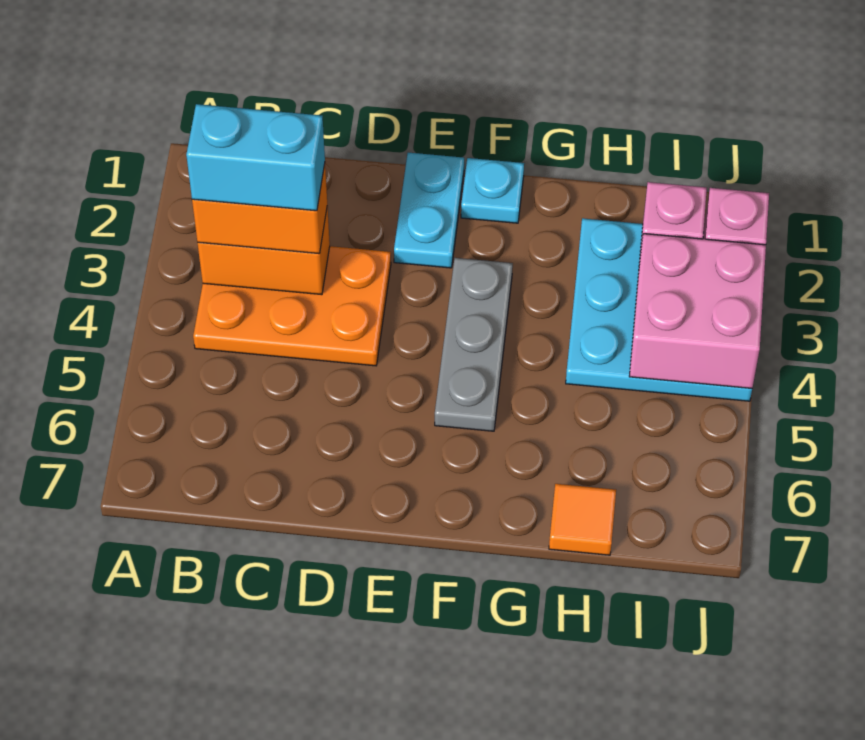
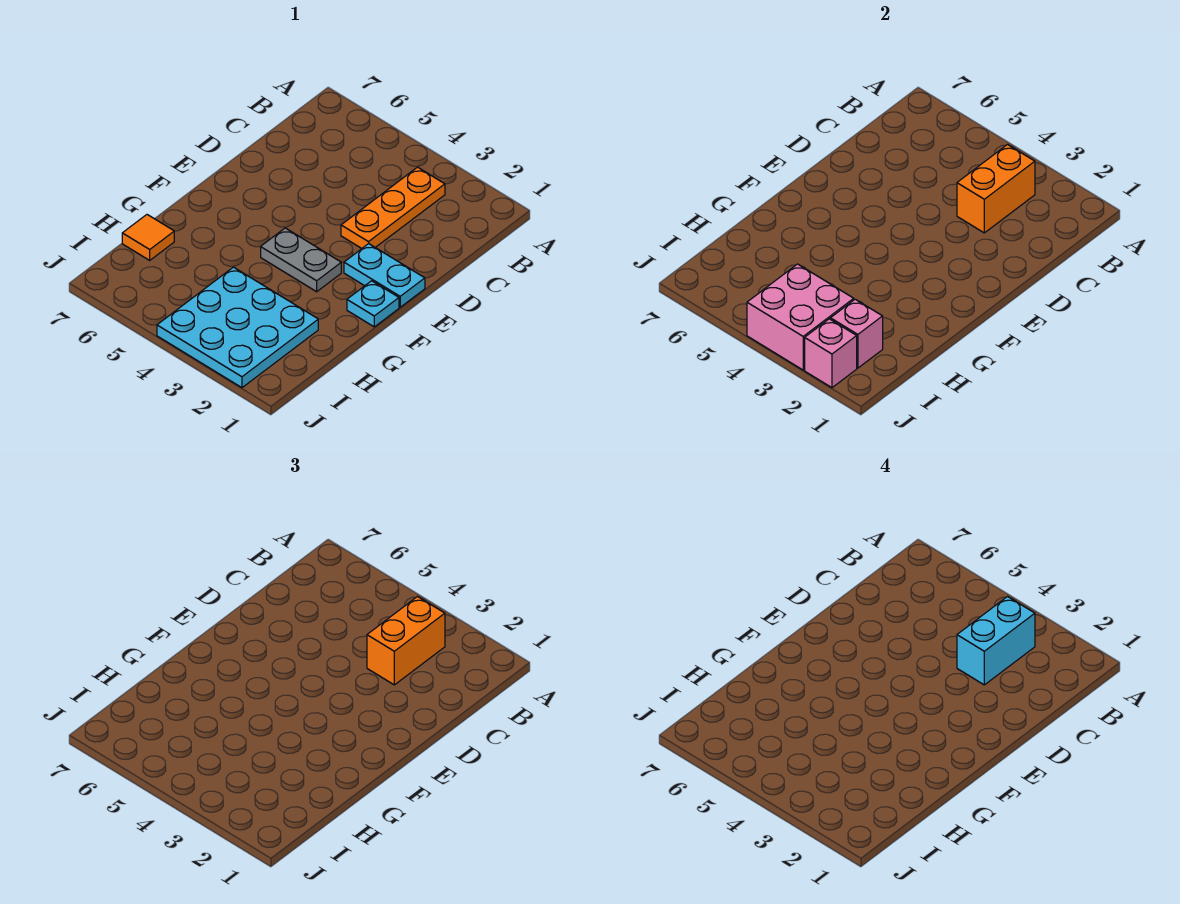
orange 2x3 plate [193,246,391,366] -> orange 1x3 plate [341,167,445,248]
grey 1x3 plate [435,258,513,431] -> grey 1x2 plate [261,228,341,292]

